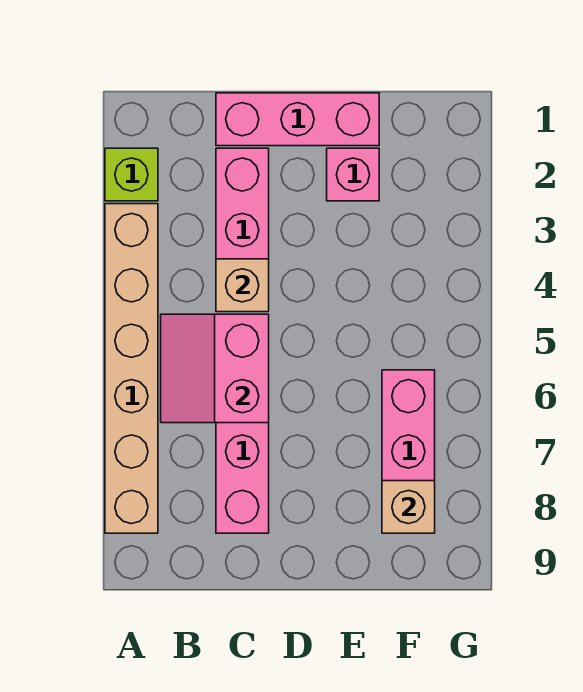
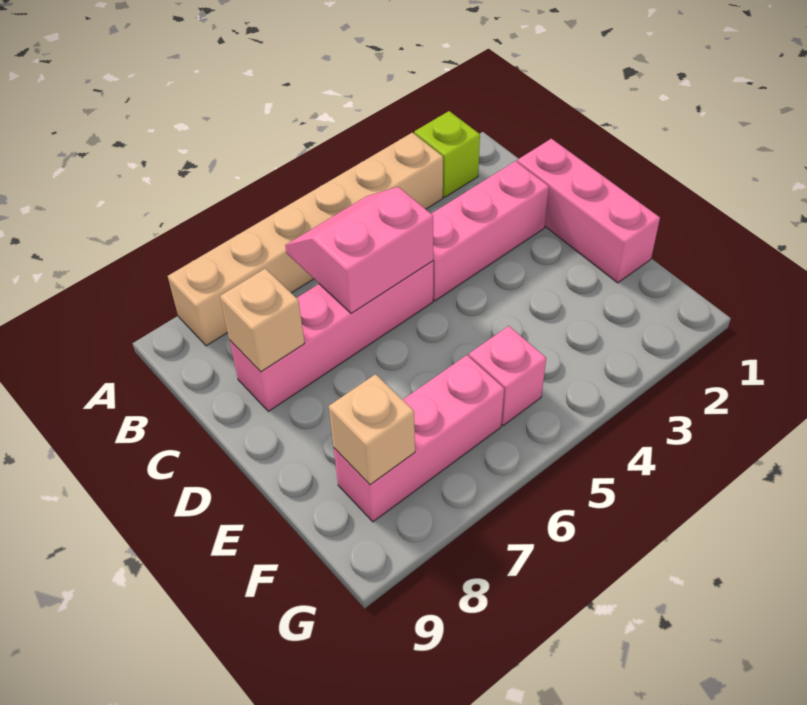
tan 1x1 brick [216,259,269,312] -> tan 1x1 brick moved to [220,268,305,372]
pink 1x1 brick [327,148,379,201] -> pink 1x1 brick moved to [469,326,546,426]

